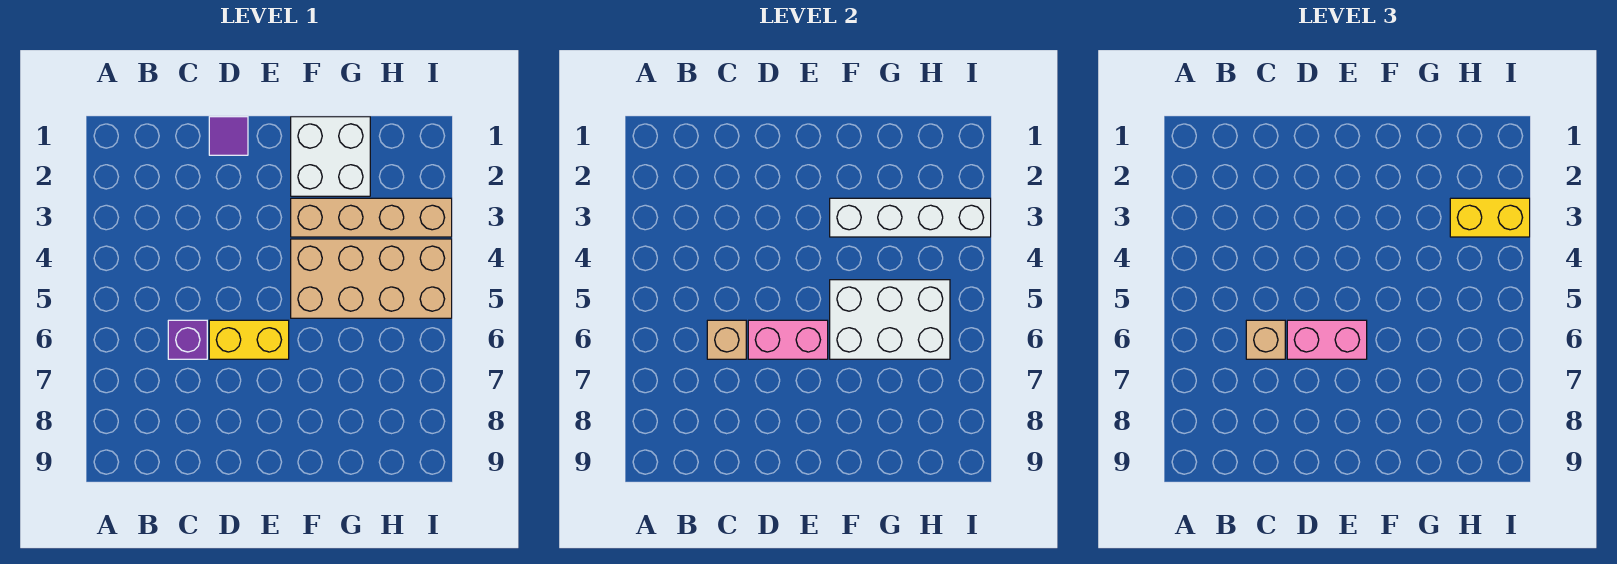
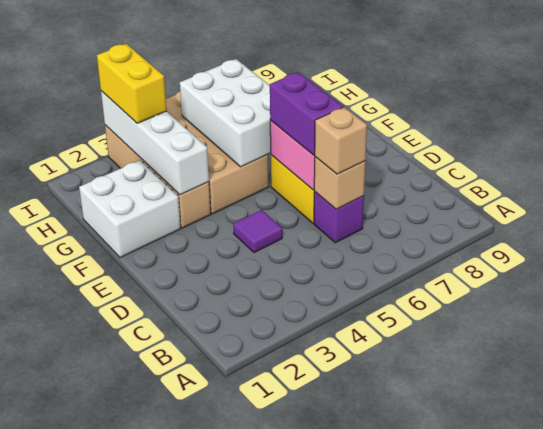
purple 1x1 tile [209,117,248,155] -> purple 1x1 tile moved to [233,210,282,253]
pink 1x2 brick [1287,320,1367,359] -> purple 1x2 brick [270,72,343,155]

